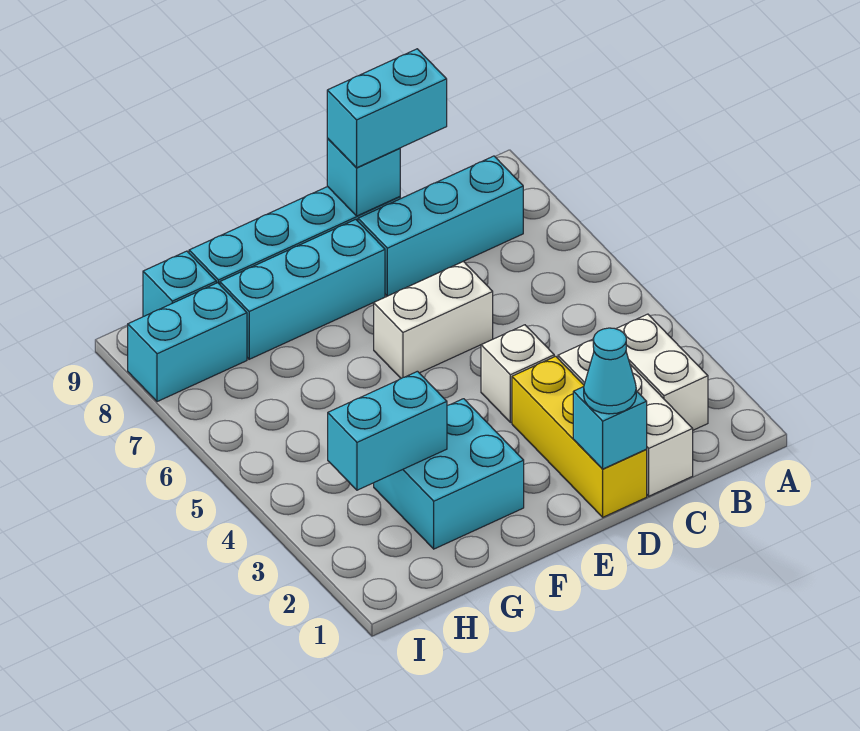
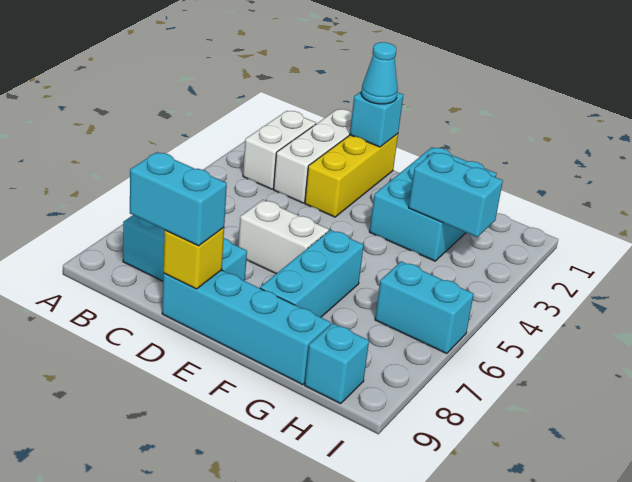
white 1x1 brick [481,325,554,422] -> none
cyan 1x1 brick [327,139,400,216] -> yellow 1x1 brick [163,228,224,289]
cyan 1x3 brick [220,219,385,359] -> cyan 1x3 brick turned to [260,230,364,317]
cyan 2x2 brick [374,399,524,549] -> cyan 2x3 brick [370,147,497,261]
cyan 1x2 brick [128,283,247,402] -> cyan 1x2 brick moved to [375,261,474,354]

